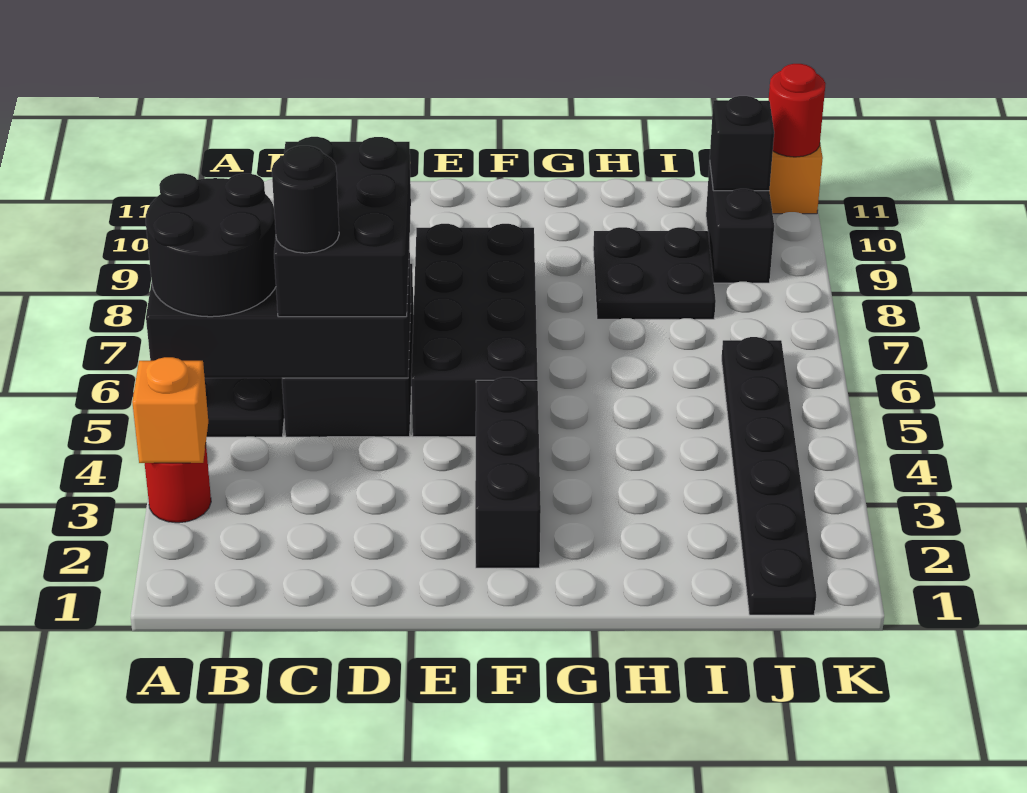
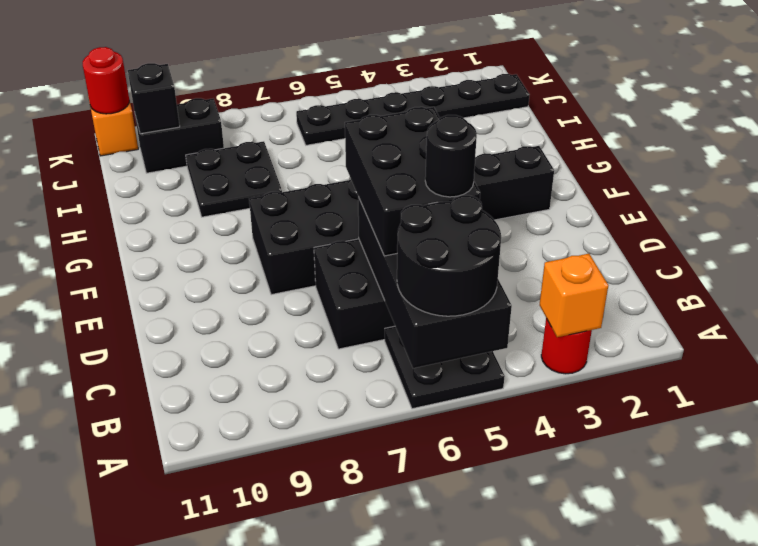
black 2x3 brick [274,137,411,317] -> black 2x3 brick turned to [345,107,480,256]

